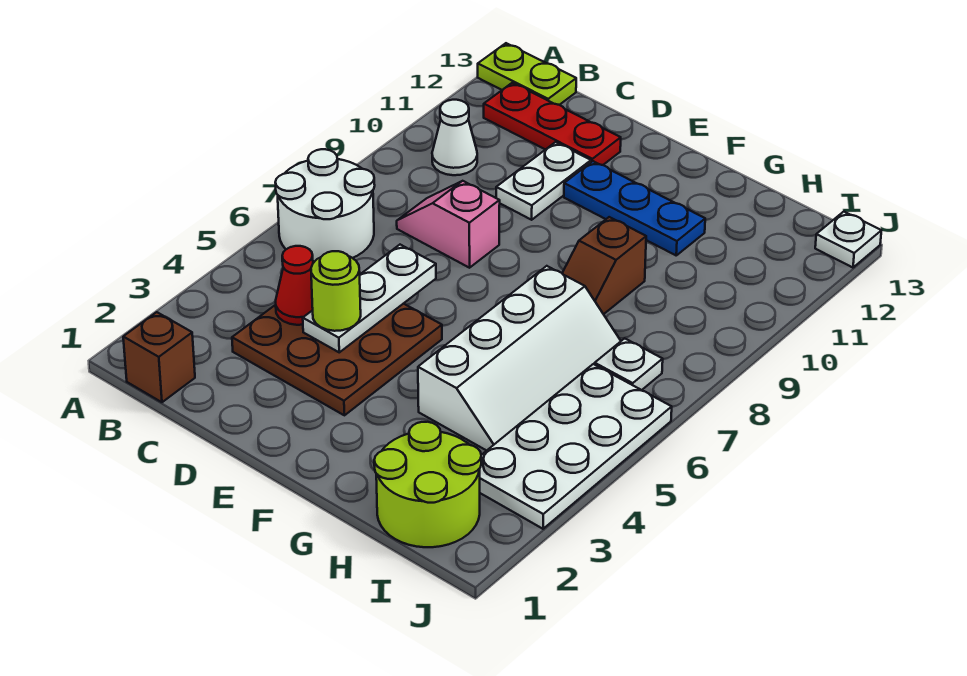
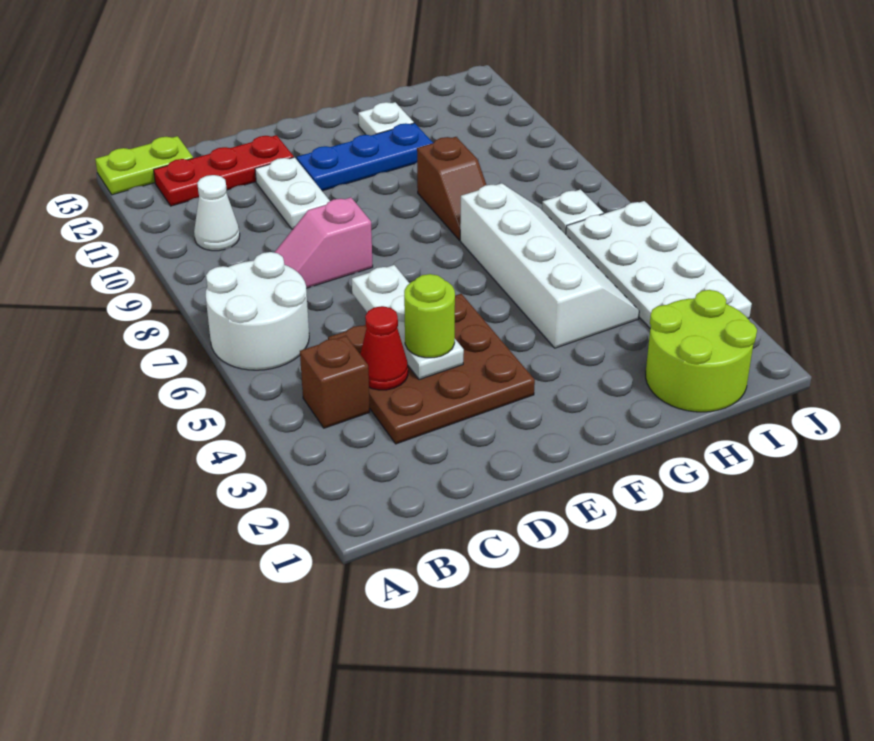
brown 1x1 brick [123,312,195,402] -> brown 1x1 brick moved to [300,336,370,428]
white 1x1 plate [815,212,881,268] -> white 1x1 plate moved to [358,102,414,135]

